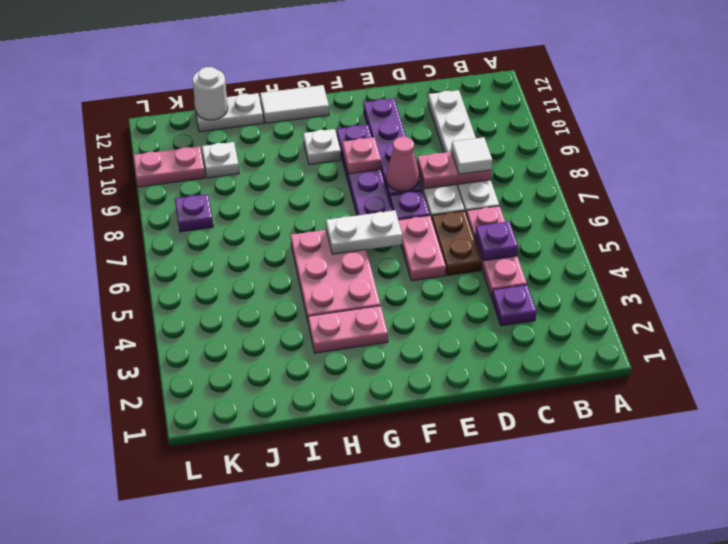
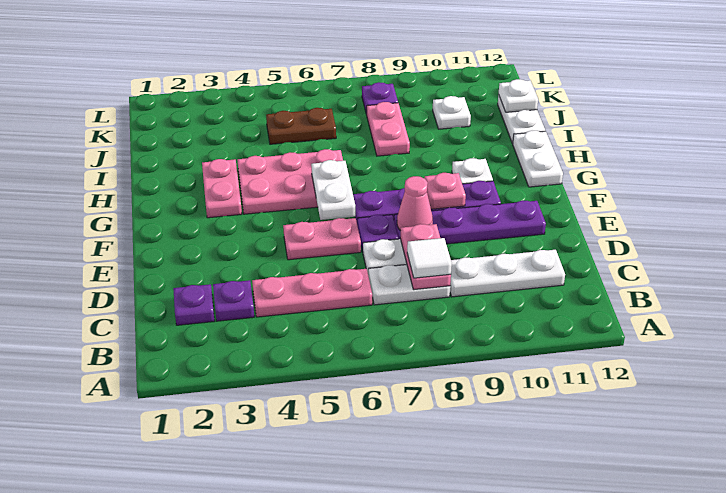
purple 1x1 plate [475,221,518,261] -> purple 1x1 plate moved to [173,284,214,325]
brown 1x2 plate [432,211,482,276] -> brown 1x2 plate moved to [266,108,336,144]
white 1x2 tile [260,85,329,123] -> white 1x2 plate [513,131,563,187]
white 1x1 round brick [193,67,228,120] -> white 1x1 plate [499,79,538,112]
pink 1x2 plate [133,146,205,187] -> pink 1x2 plate moved to [367,102,410,156]

